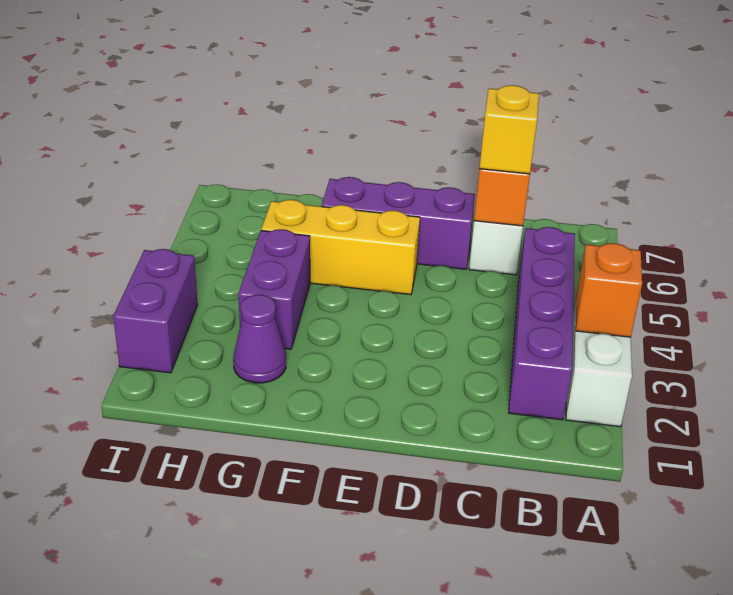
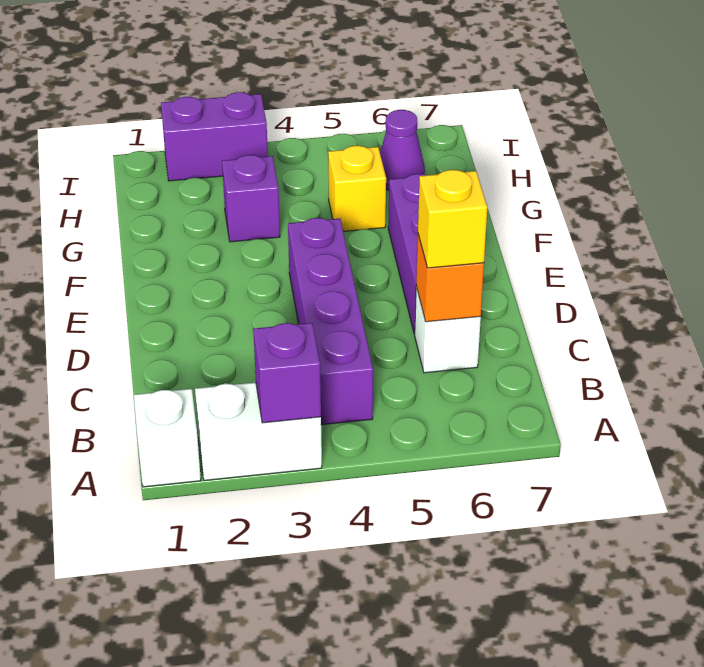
none -> white 1x1 brick [134,389,201,487]
orange 1x1 brick [576,243,642,337] -> purple 1x1 brick [253,323,321,423]
purple 1x4 brick [508,227,575,420] -> purple 1x4 brick turned to [288,218,373,425]
yellow 1x3 brick [261,200,420,295] -> yellow 1x1 brick [328,146,386,231]
purple 1x1 cone [233,295,286,383] -> purple 1x1 cone moved to [380,110,425,190]
purple 1x2 brick [238,229,310,349] -> purple 1x1 brick [222,155,280,242]

